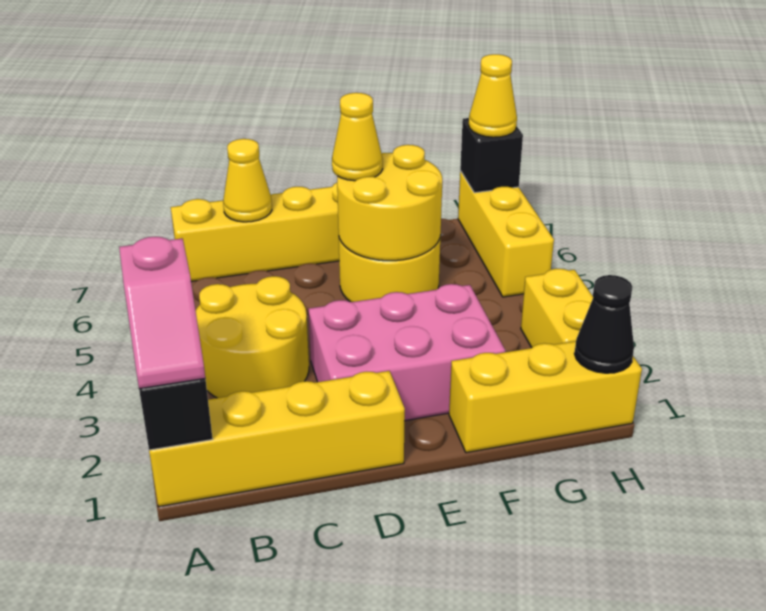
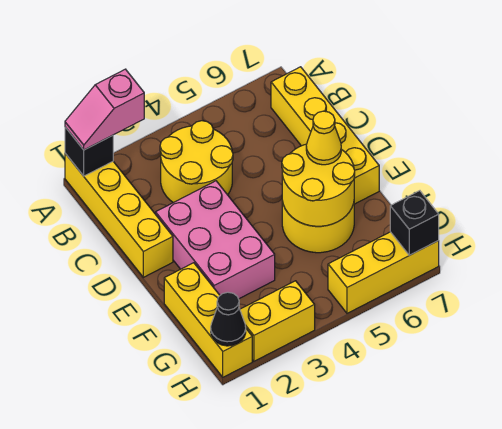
yellow 1x1 cone [223,139,272,222] -> none
yellow 1x1 cone [469,54,517,137] -> none

